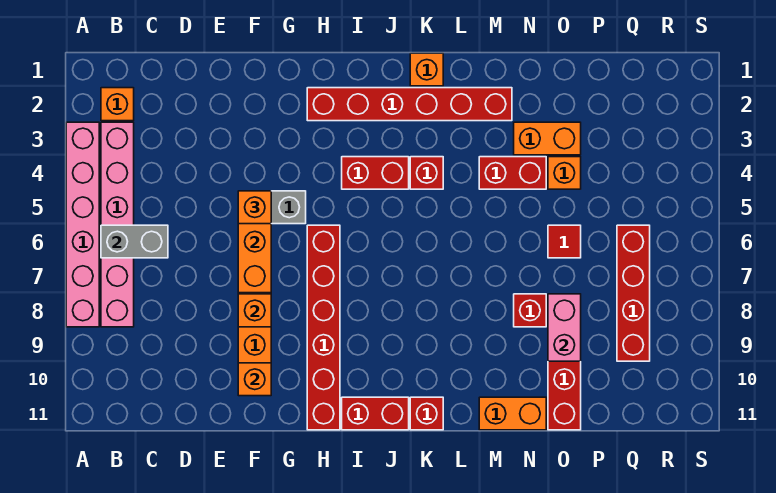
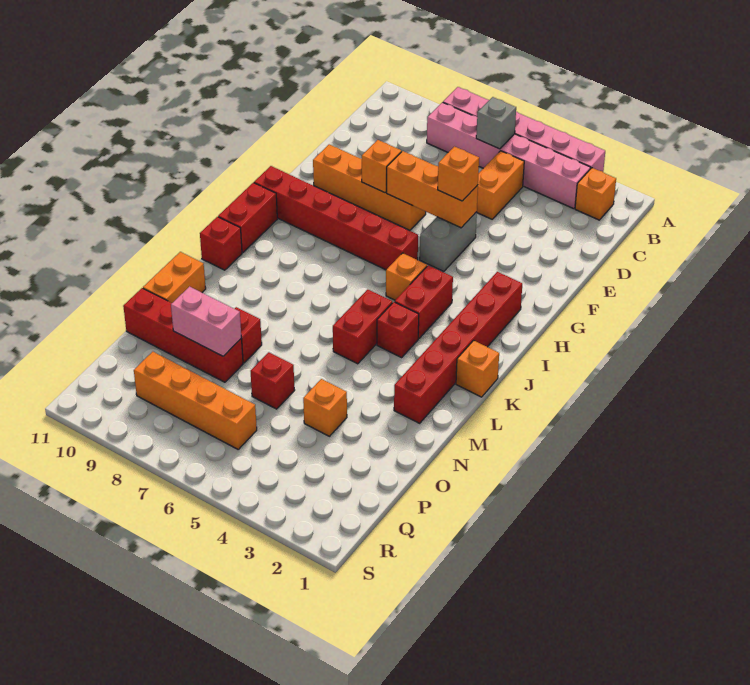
grey 1x2 brick [101,225,168,258] -> grey 1x1 brick [476,97,516,149]
orange 1x1 brick [238,363,271,396] -> orange 1x1 brick moved to [386,253,427,300]
red 1x2 brick [479,157,546,189] -> red 1x2 brick moved to [333,289,392,364]
orange 1x2 brick [514,122,581,155] -> orange 1x2 brick moved to [477,151,524,219]
red 1x1 tile [548,225,581,258] -> red 1x1 brick [251,352,295,409]
red 1x4 brick [617,225,650,361] -> orange 1x4 brick [134,352,257,449]

